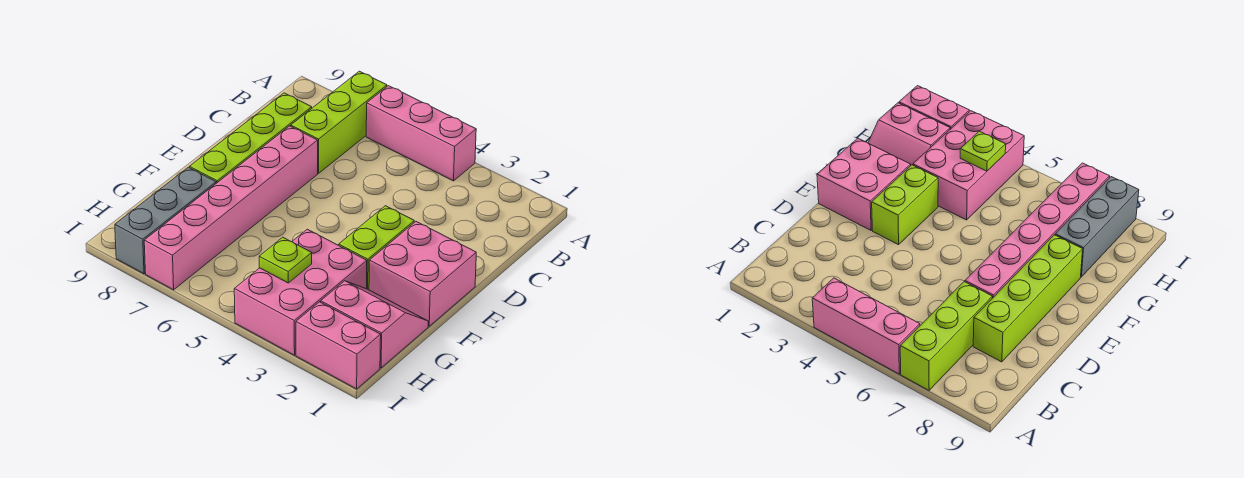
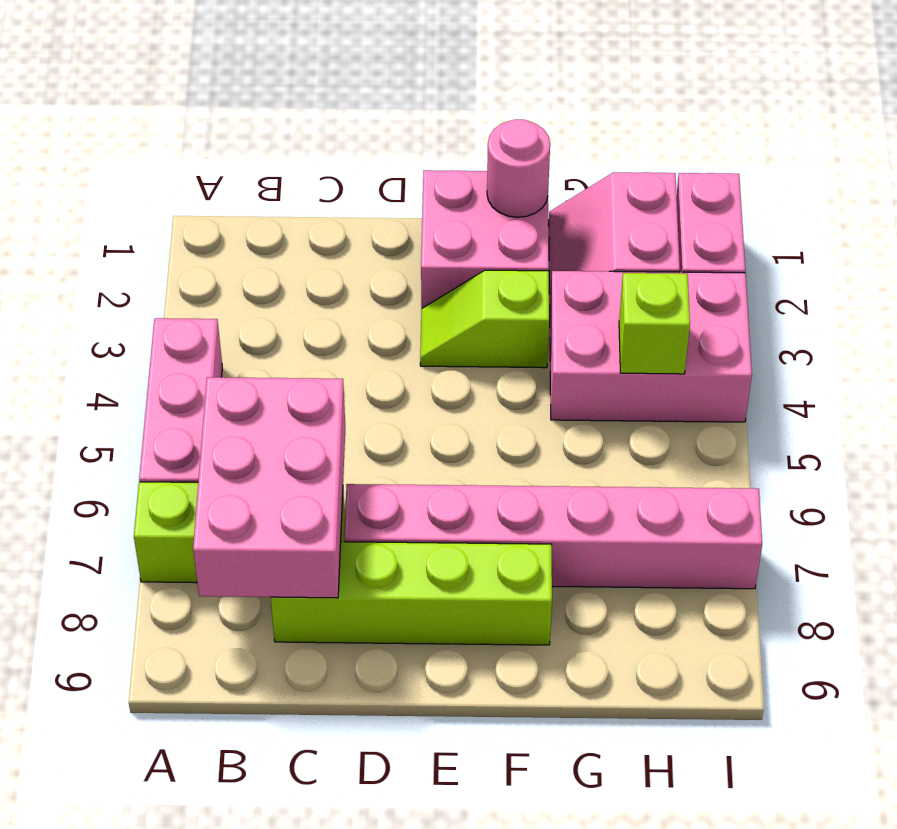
none -> pink 2x3 brick [193,377,345,598]
lime 1x2 brick [339,206,414,290] -> lime 1x2 slope [420,270,549,368]
none -> pink 1x1 round brick [487,119,550,217]
grey 1x3 brick [115,167,216,274] -> none
lime 1x1 plate [259,237,312,283] -> lime 1x1 brick [619,273,690,374]

